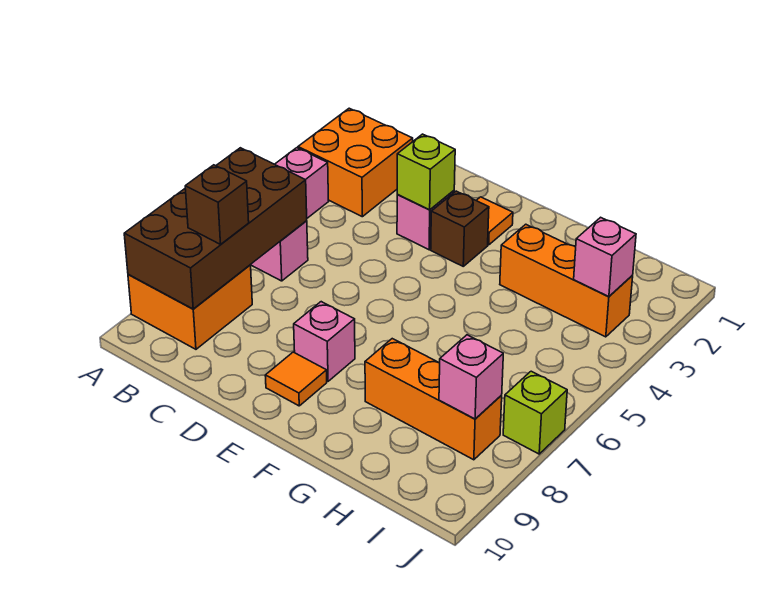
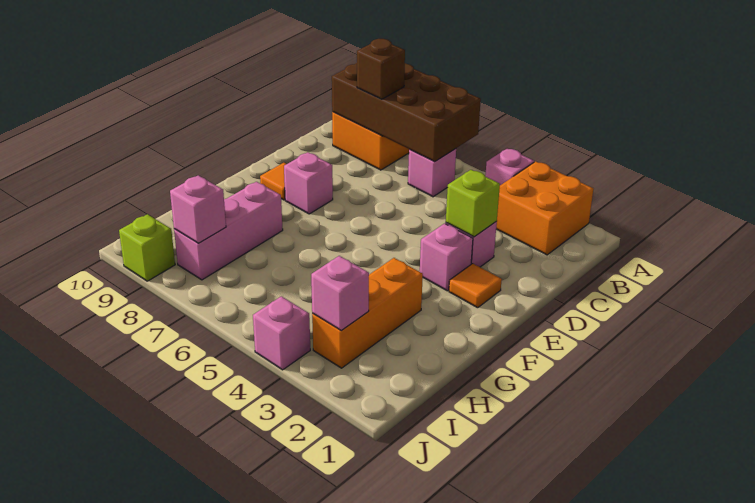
brown 1x1 brick [431,191,489,266] -> pink 1x1 brick [420,223,473,291]
orange 1x3 brick [365,339,502,460] -> pink 1x3 brick [174,182,283,280]
none -> pink 1x1 brick [253,296,310,370]
lime 1x1 brick [503,371,567,454] -> lime 1x1 brick moved to [119,214,175,281]

